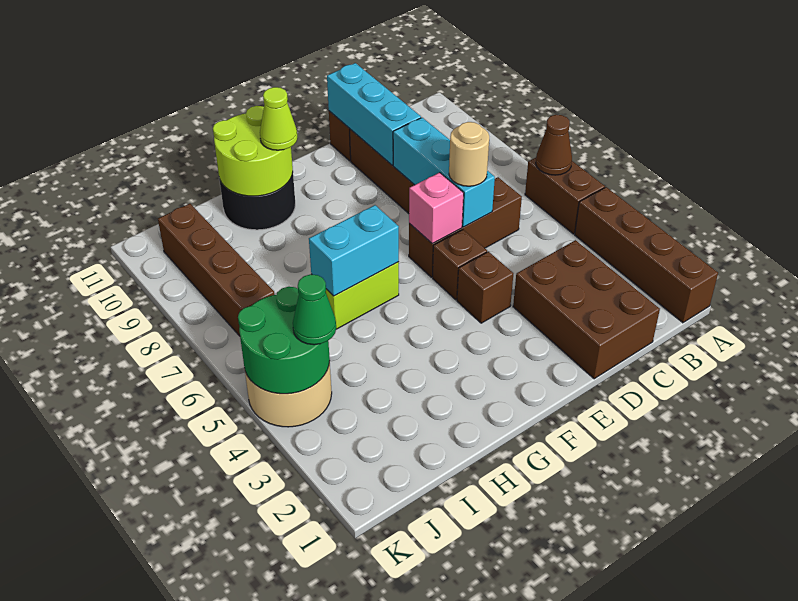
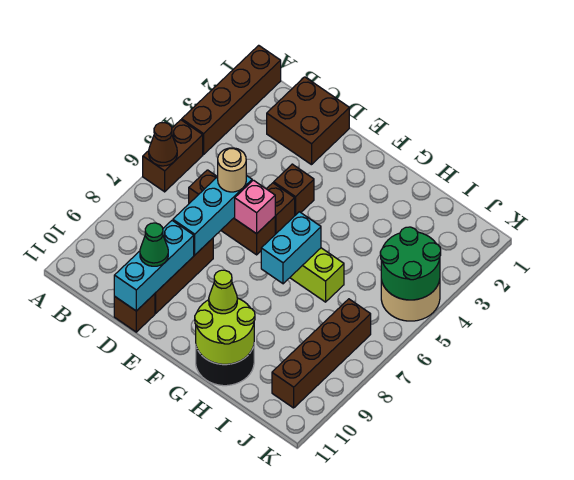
brown 2x3 brick [513,240,660,379] -> brown 2x2 brick [267,77,349,165]
cyan 1x2 brick [309,205,399,296] -> cyan 1x2 brick turned to [261,212,321,284]
green 1x1 cone [293,274,336,345] -> green 1x1 cone moved to [140,223,168,266]

